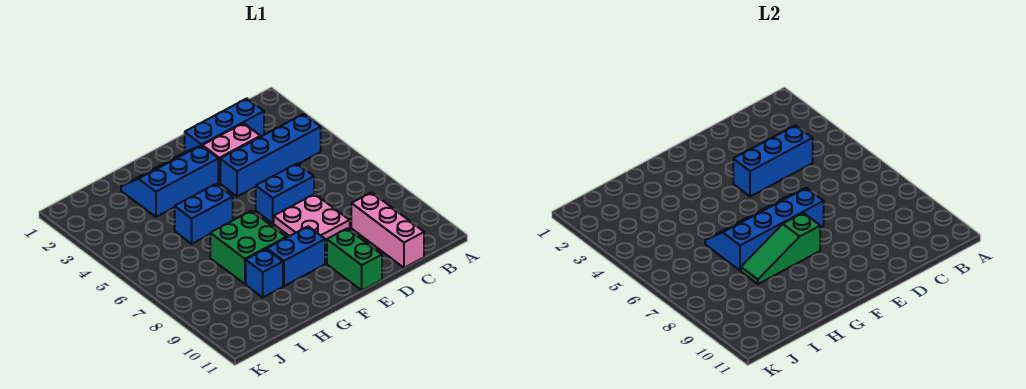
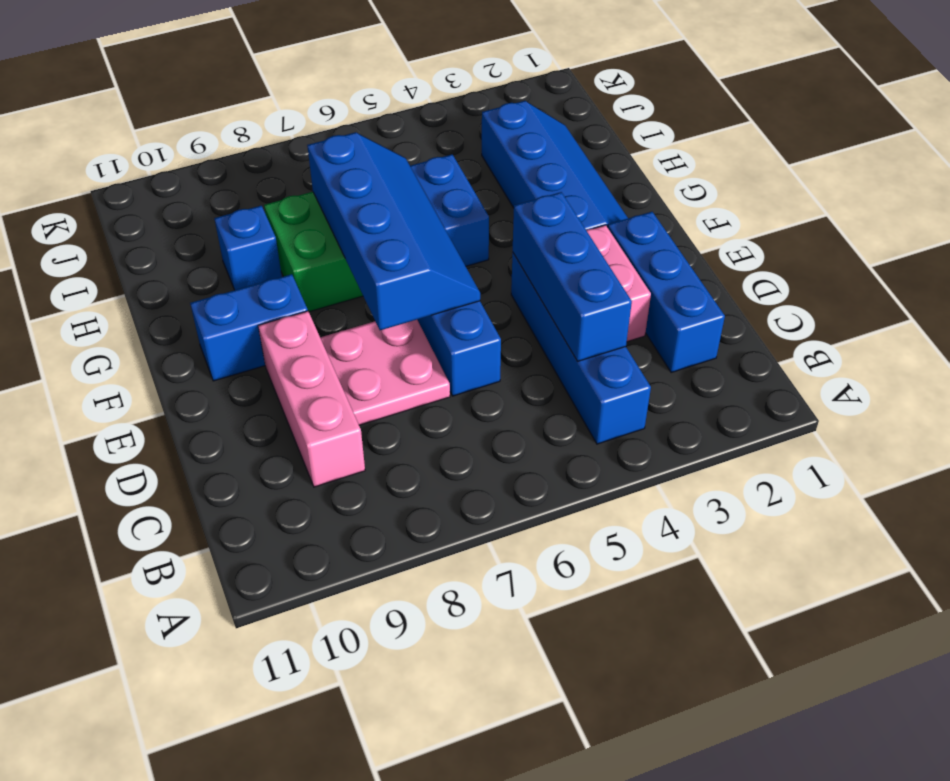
pink 1x3 brick [351,192,424,268] -> pink 1x3 brick turned to [258,311,365,487]
green 1x2 brick [327,229,382,290] -> none
blue 2x3 slope [121,146,218,217] -> blue 2x4 slope [482,101,628,230]
green 1x3 slope [741,213,820,284] -> none
blue 1x2 brick [267,226,325,286] -> blue 1x2 brick turned to [190,274,308,381]

